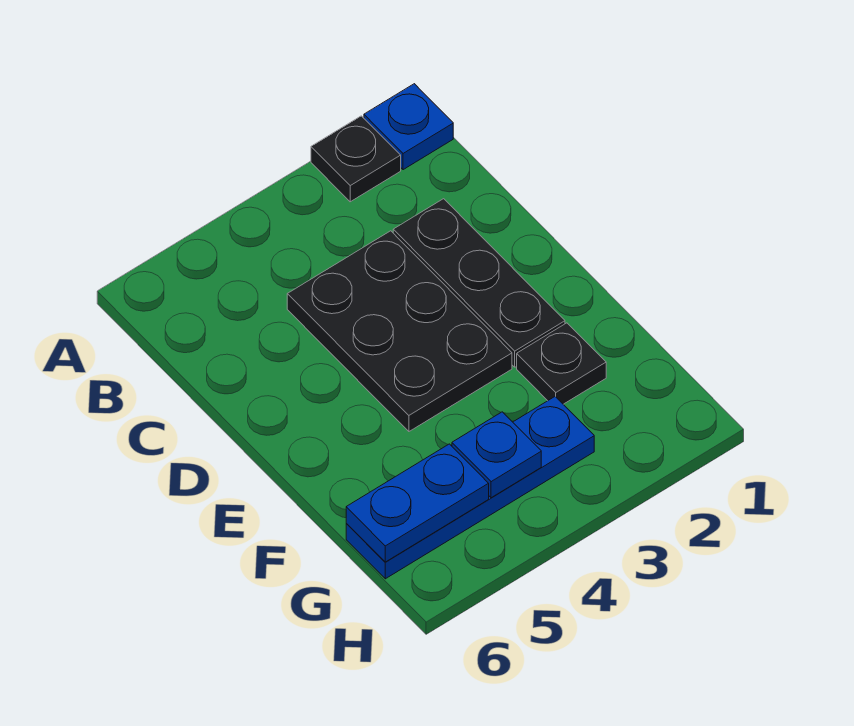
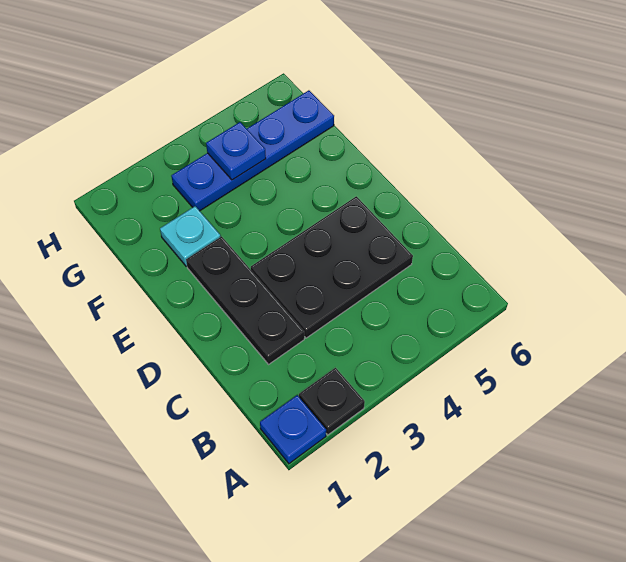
black 2x3 plate [287,231,512,431] -> black 2x3 plate turned to [251,196,413,338]
black 1x1 plate [517,323,606,404] -> cyan 1x1 plate [160,206,221,266]
blue 1x2 plate [346,444,489,562] -> none

